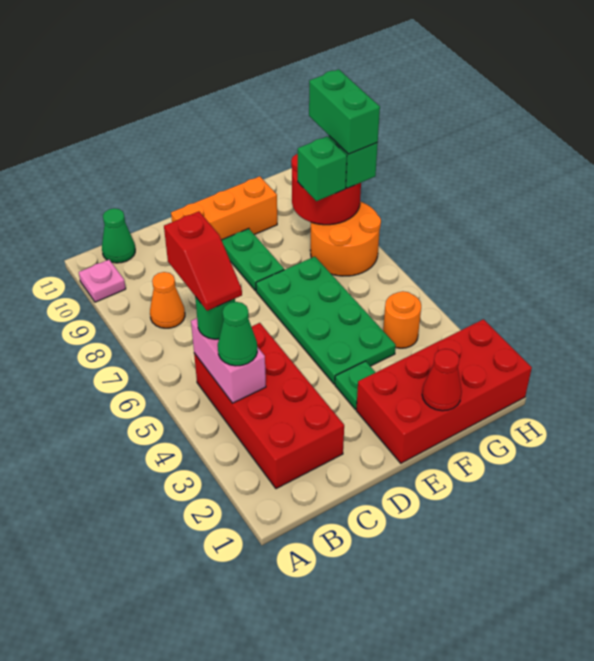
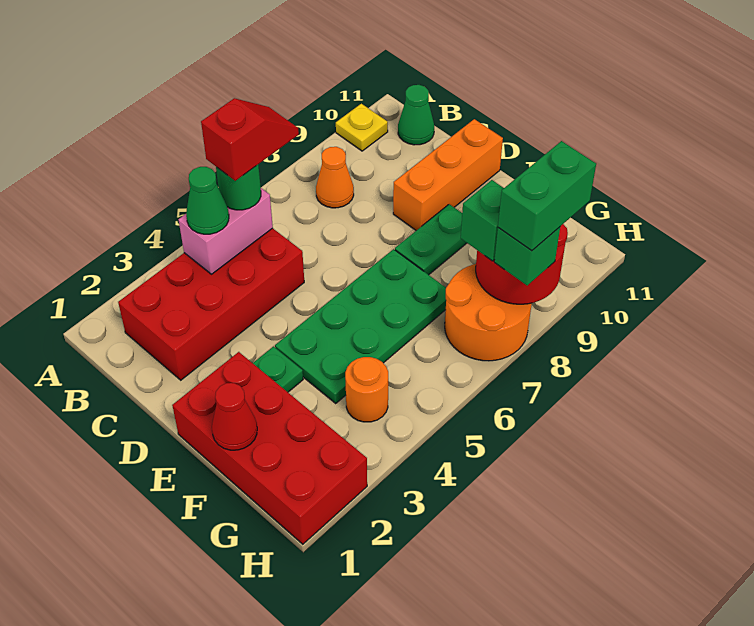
pink 1x1 plate [79,260,126,302] -> yellow 1x1 plate [336,104,388,151]
red 1x2 slope [164,211,242,311] -> red 1x2 slope turned to [201,98,299,181]
orange 1x3 brick [171,176,277,240] -> orange 1x3 brick turned to [393,119,503,230]

